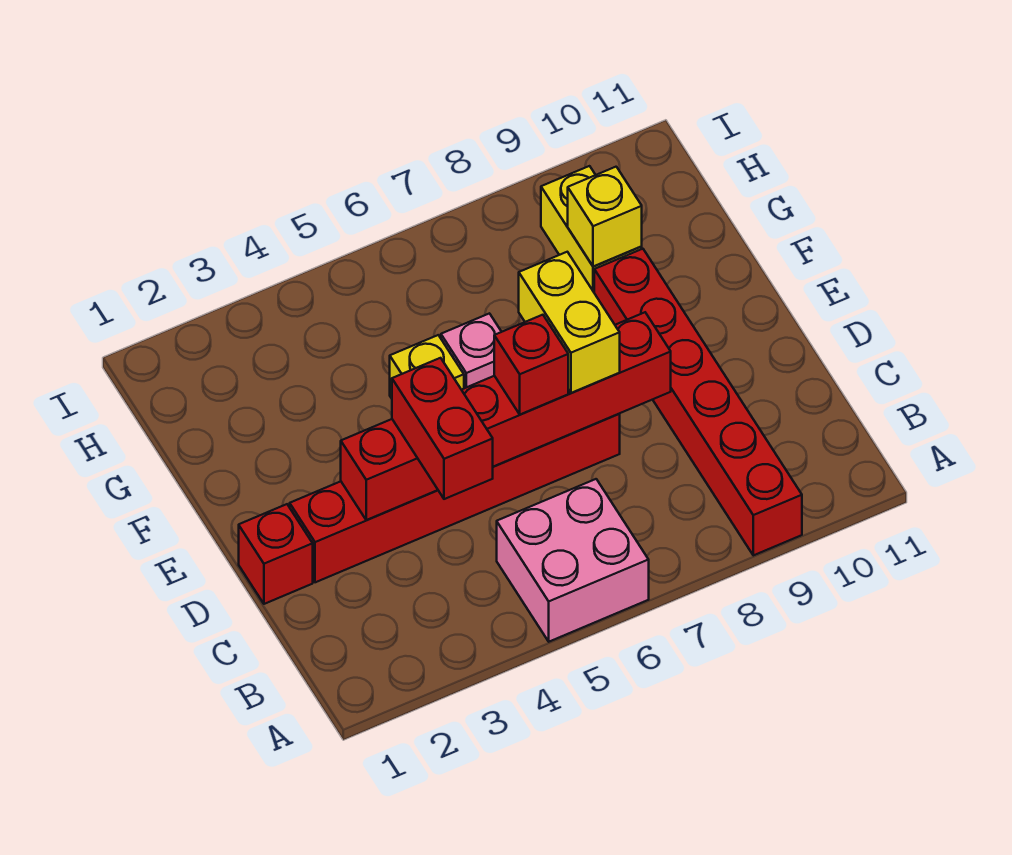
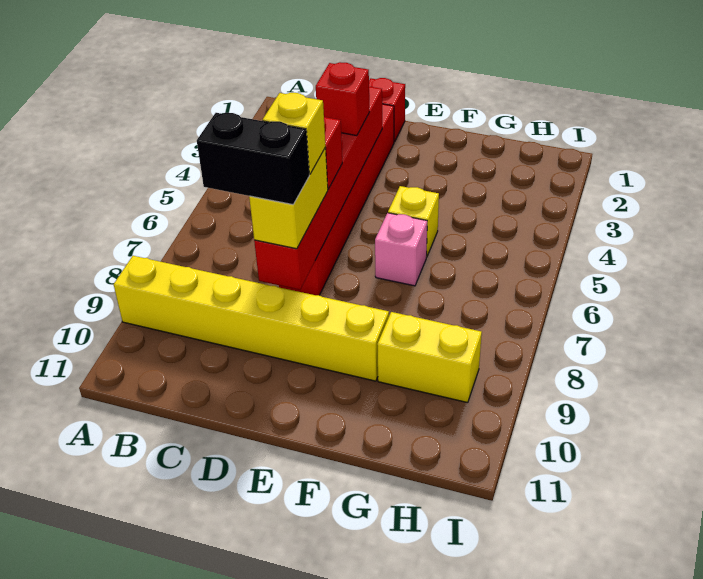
pink 2x2 brick [497,479,649,642] -> none
red 1x6 brick [594,249,802,555] -> yellow 1x6 brick [114,256,389,381]
red 1x2 brick [392,358,493,499] -> red 1x1 brick [316,62,369,136]
none -> black 1x2 brick [197,113,309,205]
yellow 1x2 brick [519,252,620,393] -> yellow 1x2 brick turned to [249,148,328,249]
yellow 1x1 brick [568,167,642,267] -> yellow 1x1 brick moved to [263,93,325,174]

